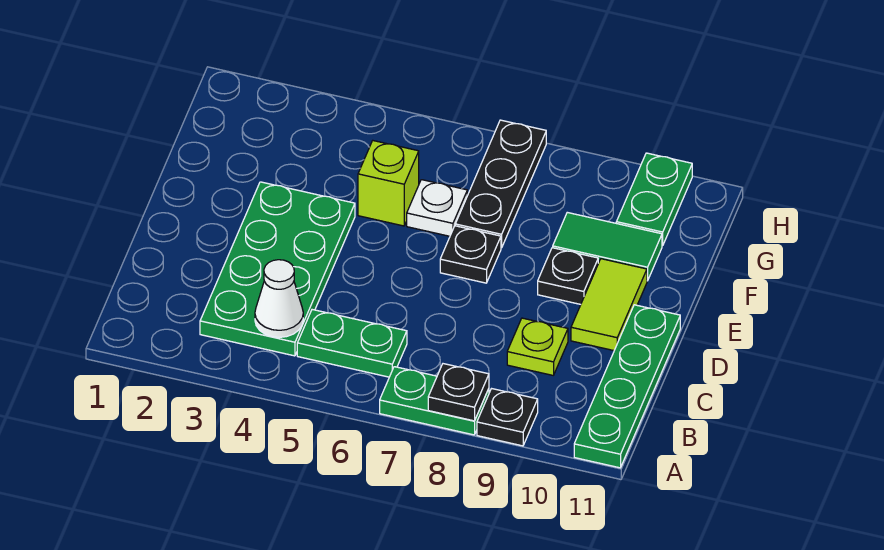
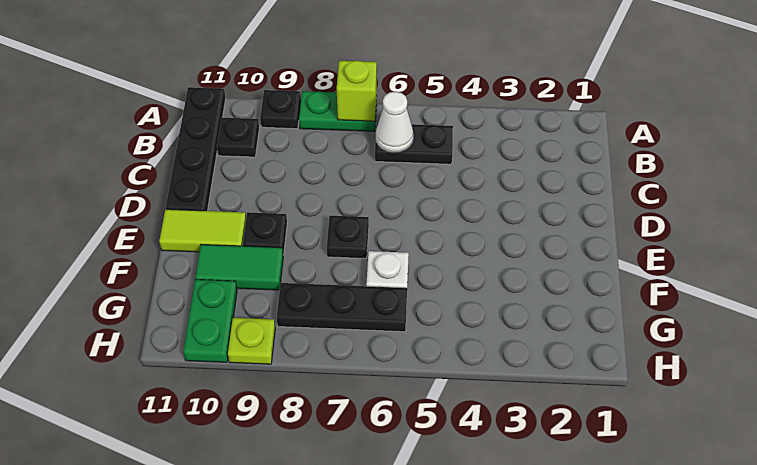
black 1x1 plate [428,364,489,421] -> black 1x1 plate moved to [217,118,259,157]
green 1x4 plate [574,305,680,468] -> black 1x4 plate [166,87,226,211]
green 2x4 plate [200,182,355,356] -> none
white 1x1 cone [255,260,303,337] -> white 1x1 cone moved to [376,92,413,152]
green 1x2 plate [297,310,407,377] -> black 1x2 plate [375,123,453,164]
lime 1x1 plate [507,318,568,375] -> lime 1x1 plate moved to [228,318,275,364]
lime 1x2 tile [571,259,647,351] -> lime 1x2 tile turned to [159,209,246,252]
lime 1x1 brick [358,141,419,226] -> lime 1x1 brick moved to [337,60,377,121]
black 1x3 plate [455,120,546,248] -> black 1x3 plate turned to [277,283,407,332]

